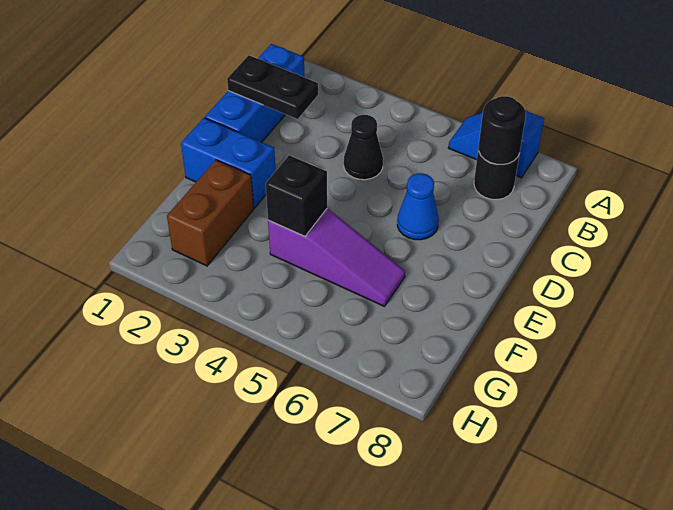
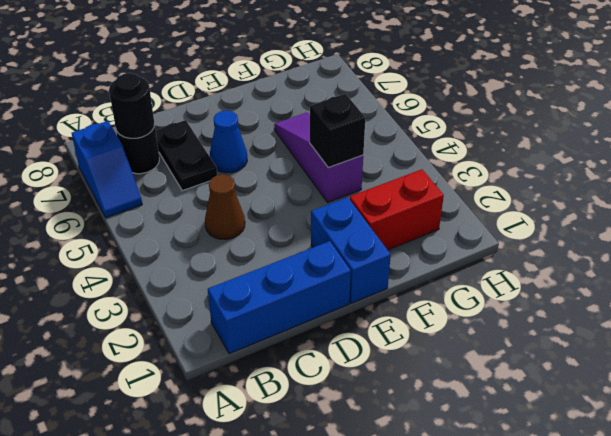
black 1x2 plate [227,55,318,119] -> black 1x2 plate moved to [156,120,217,191]
black 1x1 cone [344,115,383,180] -> brown 1x1 cone [205,175,245,239]
brown 1x2 brick [167,160,254,266] -> red 1x2 brick [350,169,444,250]

